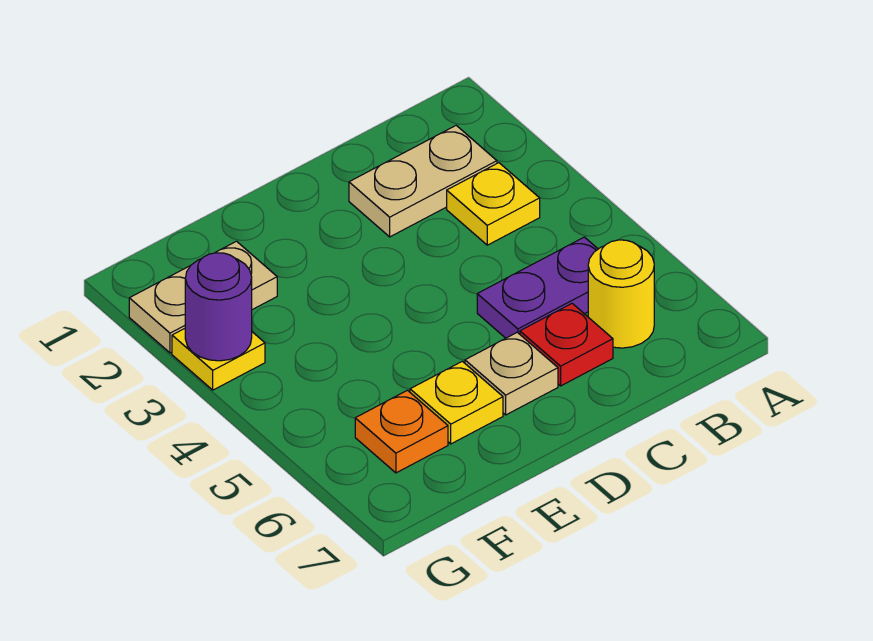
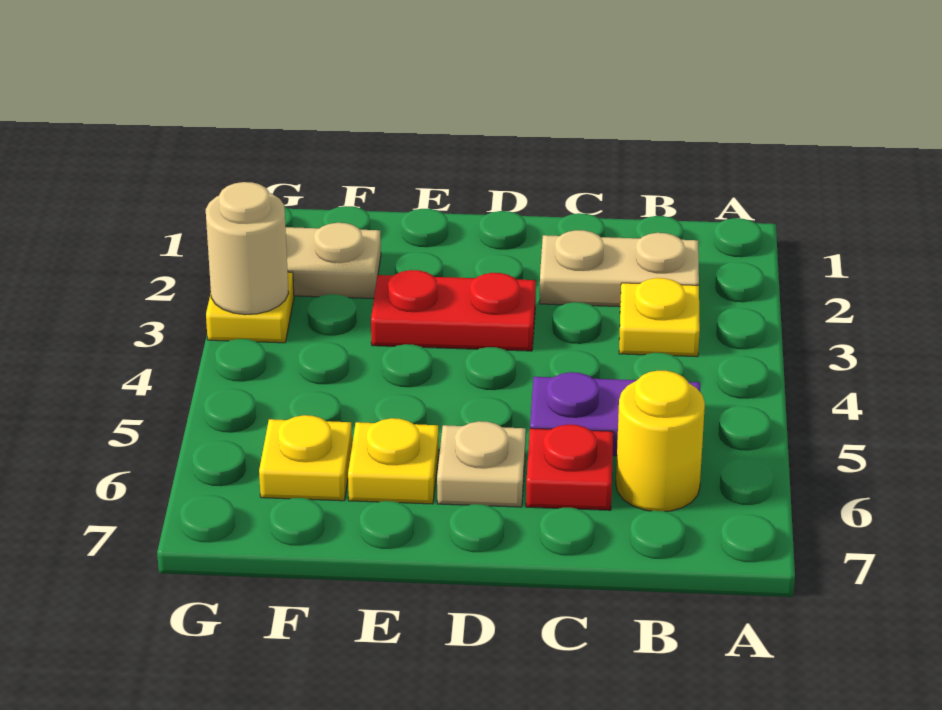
none -> red 1x2 plate [371,270,536,351]
orange 1x1 plate [355,390,448,473] -> yellow 1x1 plate [259,415,352,501]
purple 1x1 round brick [185,253,252,361] -> tan 1x1 round brick [206,182,289,315]

